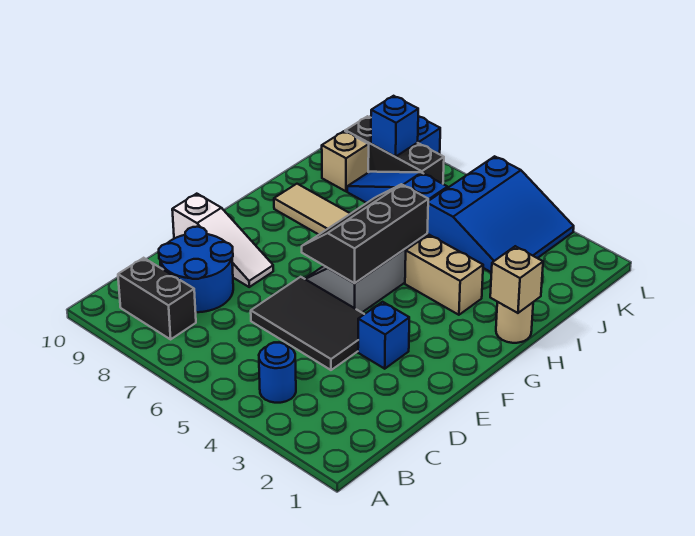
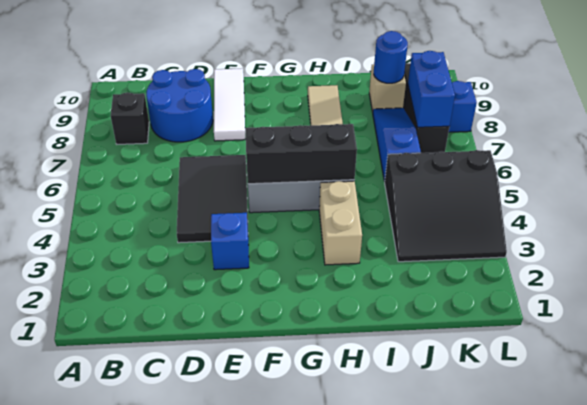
blue 1x1 round brick [259,342,296,403] -> blue 1x1 round brick moved to [374,31,408,83]
black 1x2 brick [118,258,196,339] -> black 1x1 brick [111,92,149,144]
white 1x3 slope [172,194,273,287] -> white 1x3 tile [214,68,245,141]
tan 1x1 round brick [496,302,533,343] -> none
tan 1x1 brick [490,246,543,313] -> none
blue 3x3 slope [427,156,574,273] -> black 3x3 slope [385,150,507,262]
blue 1x1 brick [371,96,418,157] -> blue 1x2 brick [408,51,455,127]

